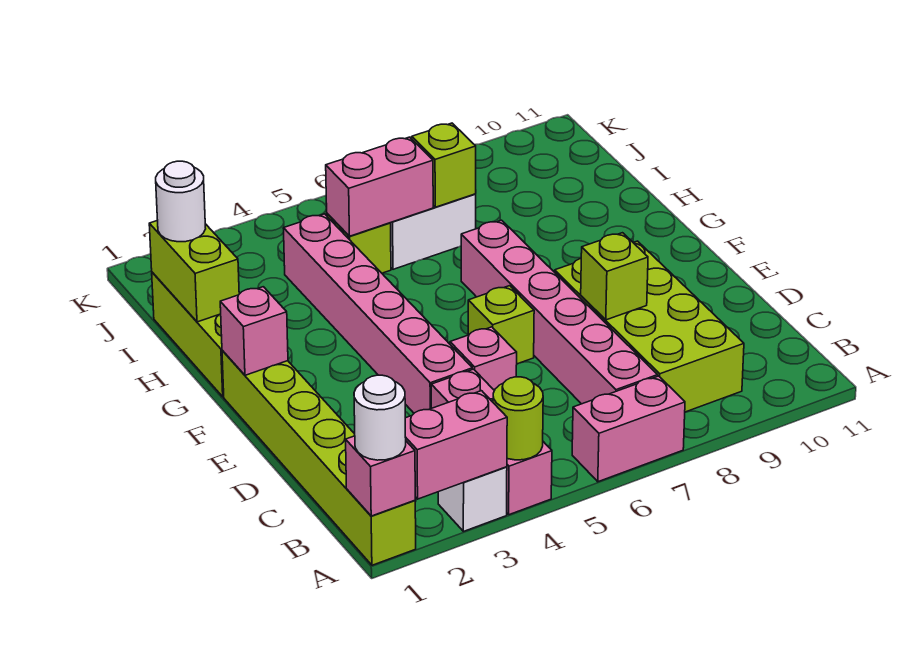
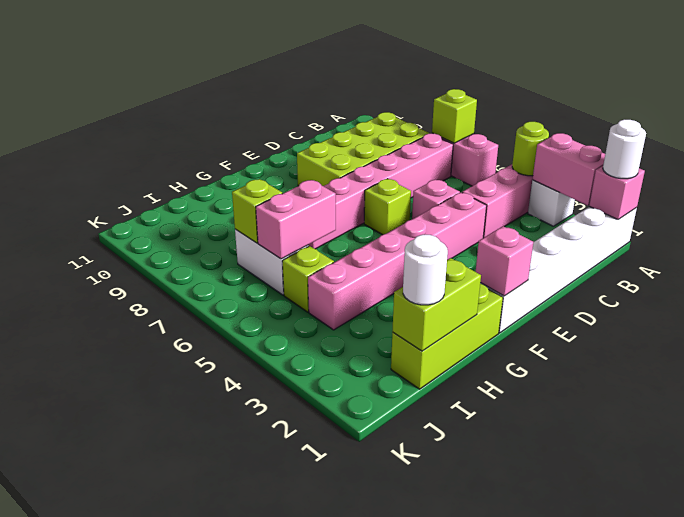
lime 1x6 brick [222,350,416,565] -> white 1x6 brick [480,206,637,333]
lime 1x1 brick [581,233,648,320] -> lime 1x1 brick moved to [432,89,477,143]
pink 1x2 brick [326,137,433,236] -> pink 1x2 brick turned to [256,180,336,259]

